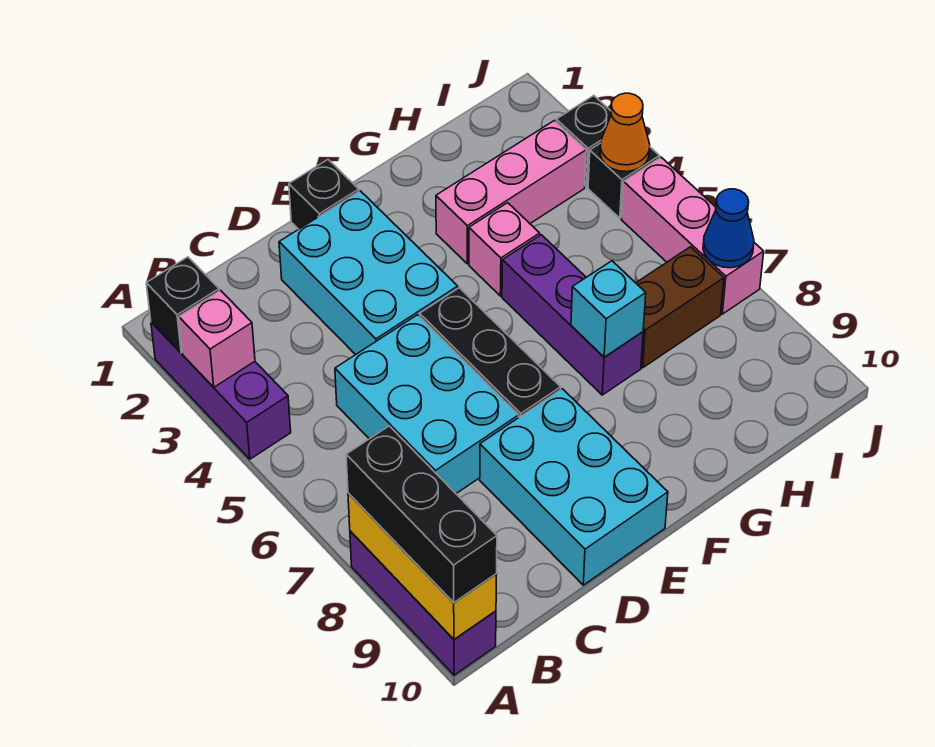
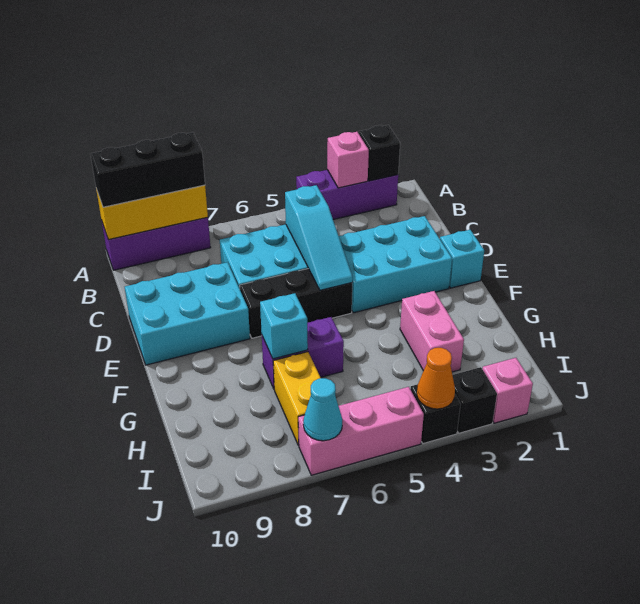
none -> cyan 1x3 slope [285,185,353,290]
black 1x1 brick [289,160,359,229] -> cyan 1x1 brick [440,230,484,288]
pink 1x3 brick [436,121,586,264] -> pink 1x2 brick [400,291,464,372]
pink 1x1 brick [469,203,540,296] -> pink 1x1 brick moved to [482,358,533,423]
purple 1x3 brick [502,235,643,395] -> purple 1x2 brick [262,317,344,389]
brown 1x2 brick [636,247,724,368] -> yellow 1x2 brick [273,352,321,445]
blue 1x1 cone [703,189,754,268] -> cyan 1x1 cone [303,378,342,441]

